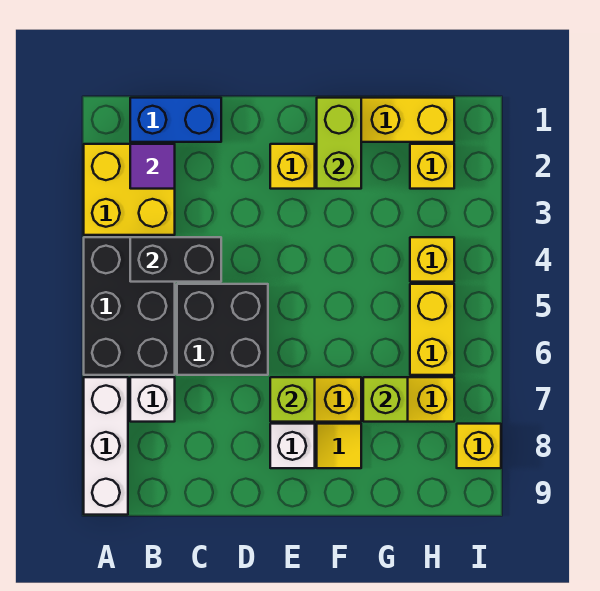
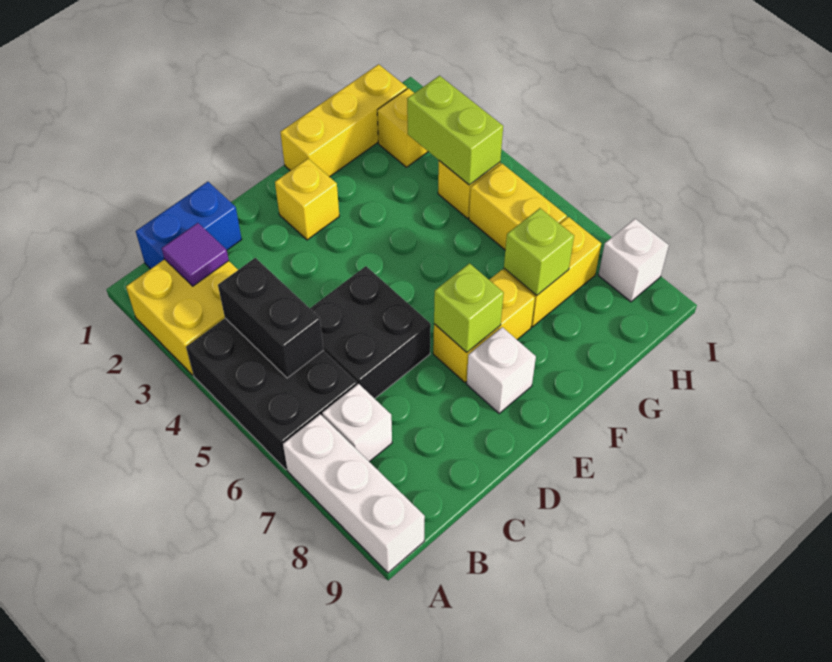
black 1x2 brick [130,237,221,282] -> black 1x2 brick turned to [218,258,323,378]
lime 1x2 brick [317,98,361,189] -> lime 1x2 brick moved to [407,76,503,185]
yellow 1x1 tile [317,424,361,468] -> none
yellow 1x1 brick [457,424,501,468] -> white 1x1 brick [599,219,669,302]

